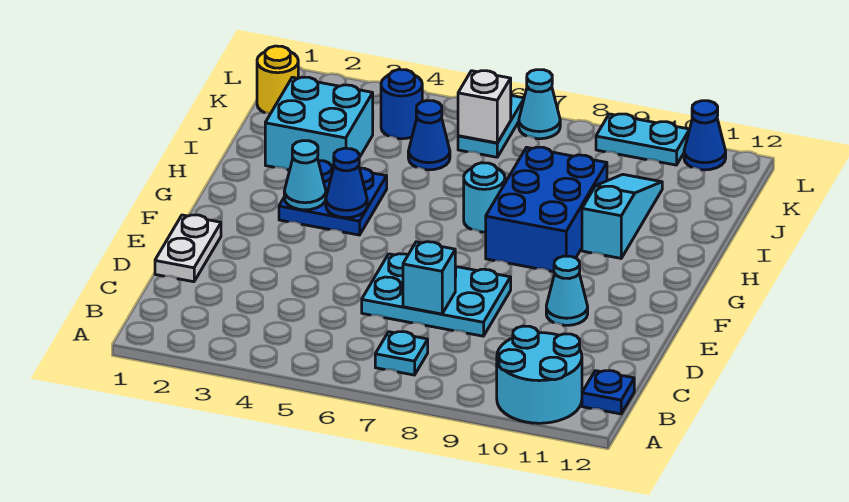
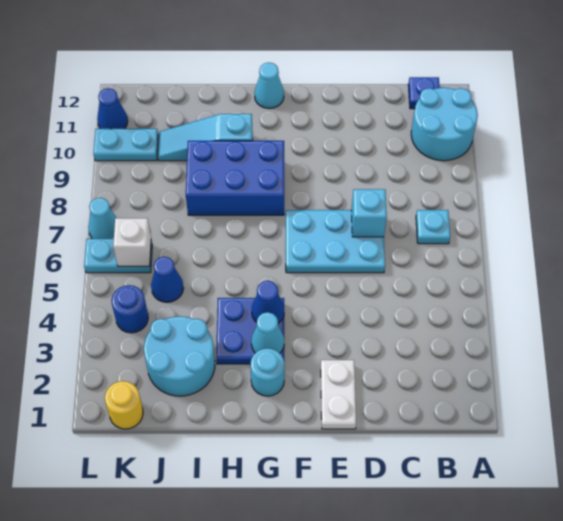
white 1x2 plate [155,215,221,282] -> white 1x2 plate turned to [321,360,356,429]
cyan 2x3 plate [362,254,511,336] -> cyan 2x3 plate turned to [286,210,385,273]
cyan 1x1 cone [546,256,588,325] -> cyan 1x1 cone moved to [255,63,284,108]
cyan 1x1 round brick [464,163,505,232] -> cyan 1x1 round brick moved to [250,348,284,396]
cyan 2x2 brick [265,77,373,170] -> cyan 2x2 round brick [144,316,215,396]
cyan 1x2 plate [596,114,690,165] -> cyan 1x2 plate turned to [93,129,158,161]

